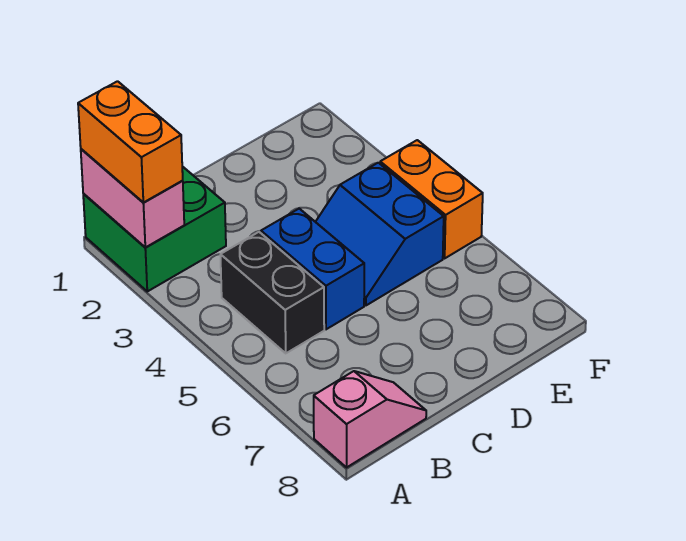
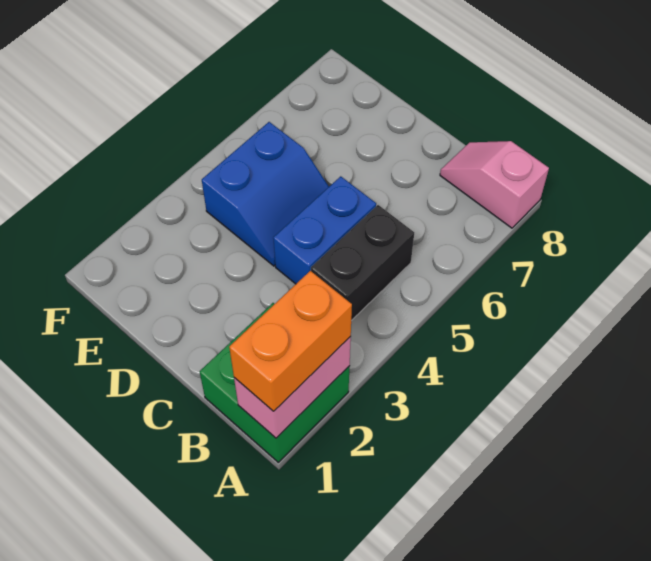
orange 1x2 brick [380,140,483,258] -> none

